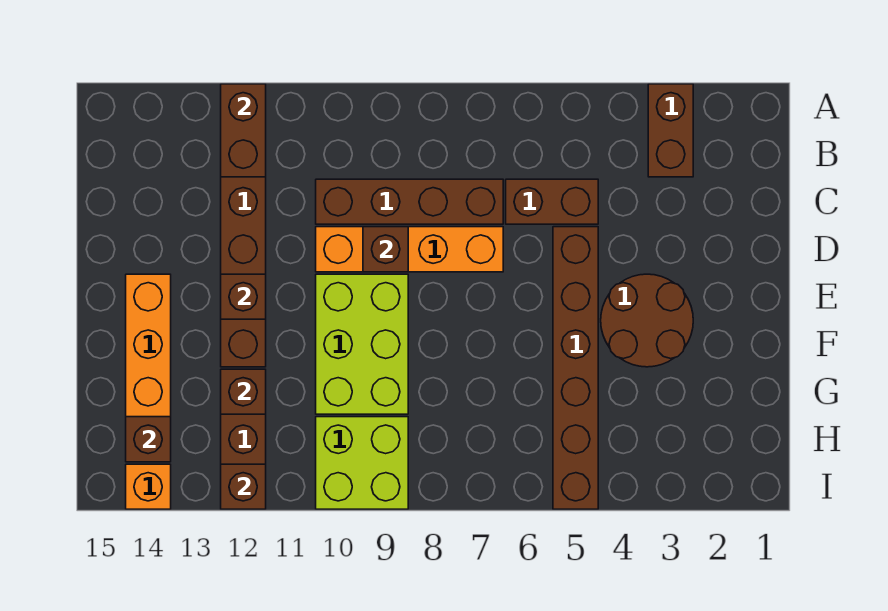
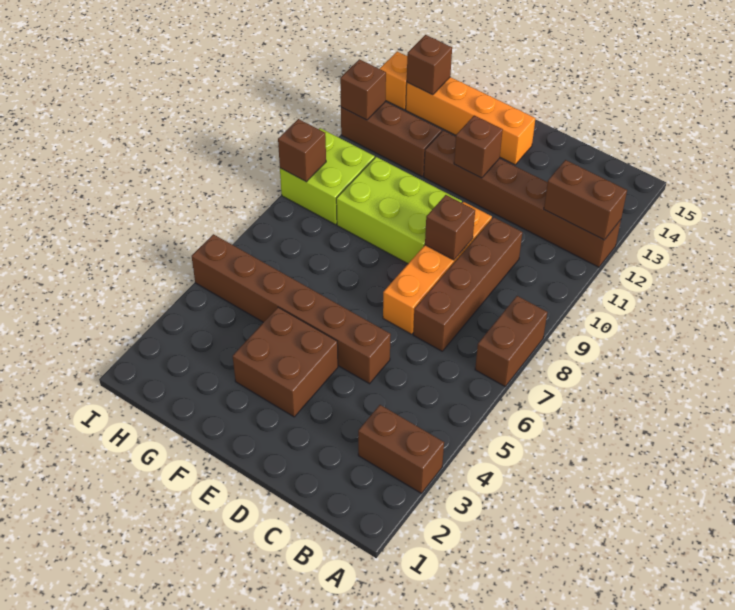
brown 1x2 brick [506,179,598,224] -> brown 1x2 brick moved to [475,296,547,386]
brown 2x2 round brick [601,274,693,367] -> brown 2x2 brick [233,307,338,417]
brown 1x1 brick [221,369,266,414] -> brown 1x1 brick moved to [278,119,326,182]

